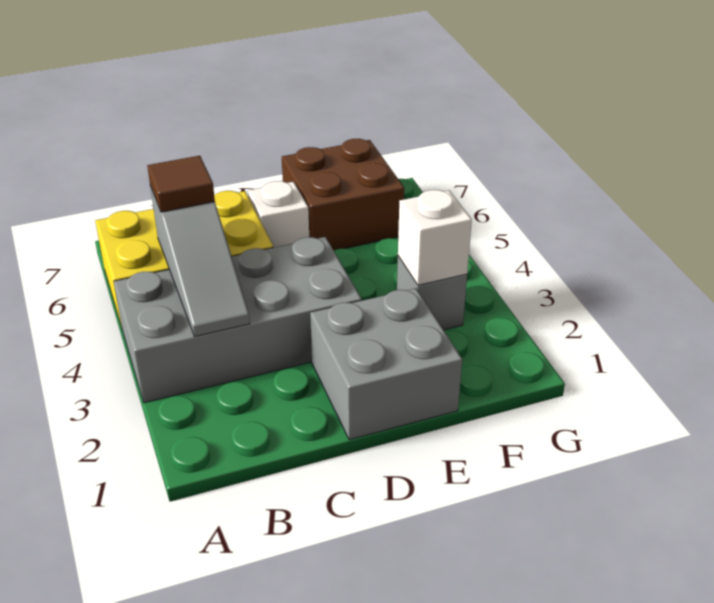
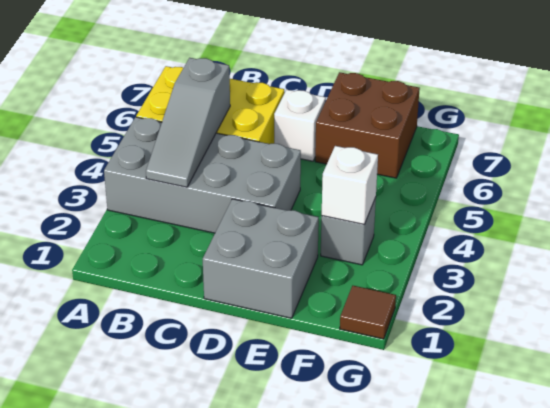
brown 1x1 tile [147,156,215,212] -> brown 1x1 tile moved to [340,286,396,339]

